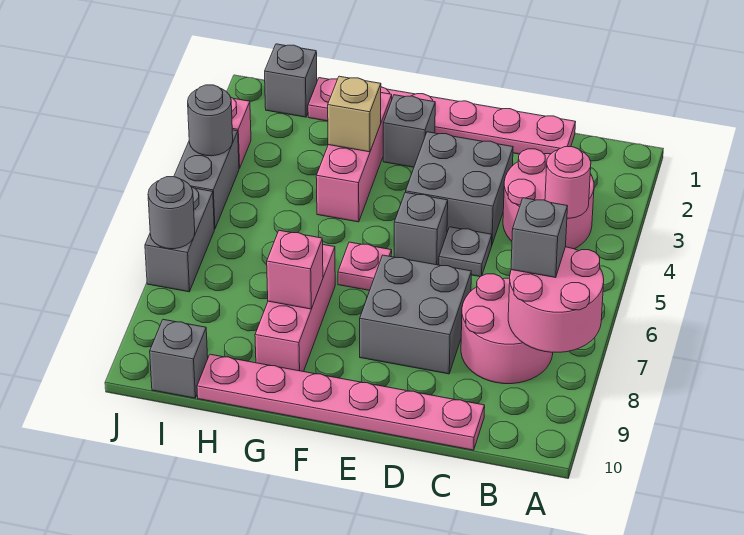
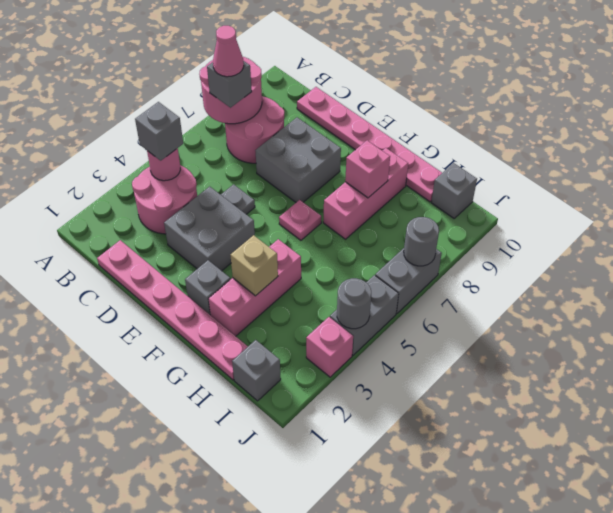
none -> pink 1x1 cone [213,26,244,77]
grey 1x1 brick [394,192,448,265] -> grey 1x1 brick moved to [135,102,183,161]

